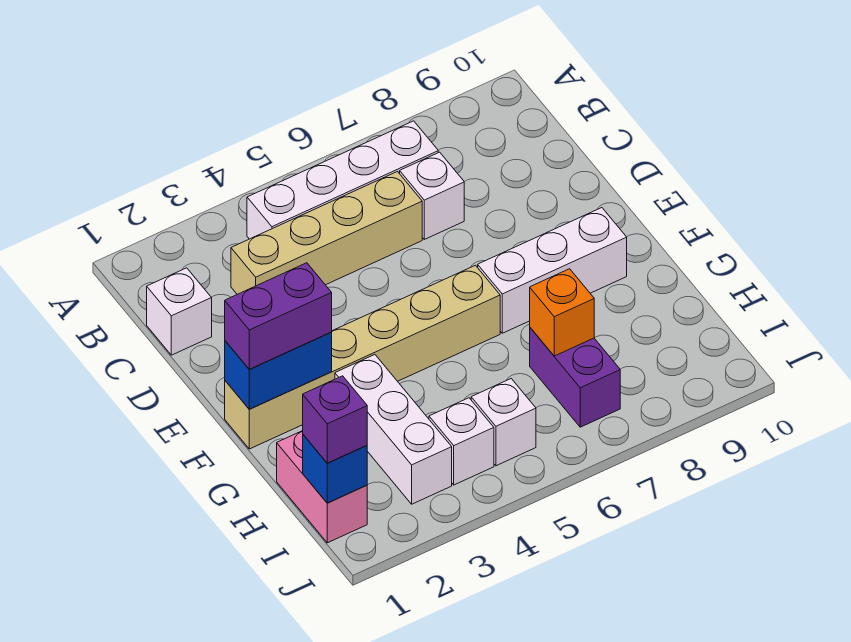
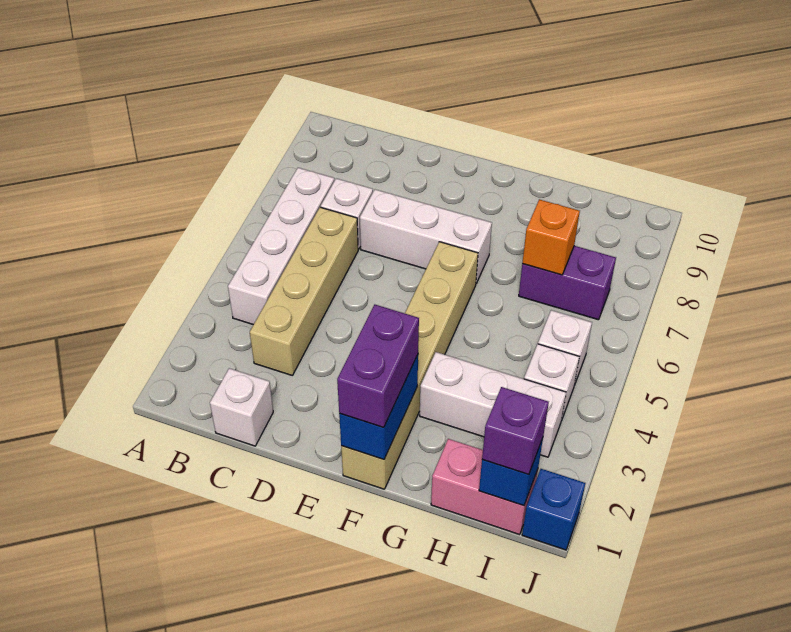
white 1x3 brick [478,208,627,333] -> white 1x3 brick turned to [360,189,492,283]
none -> blue 1x1 brick [522,469,585,550]

